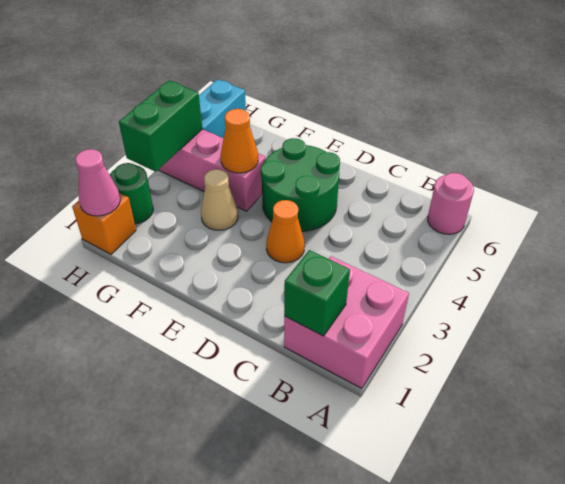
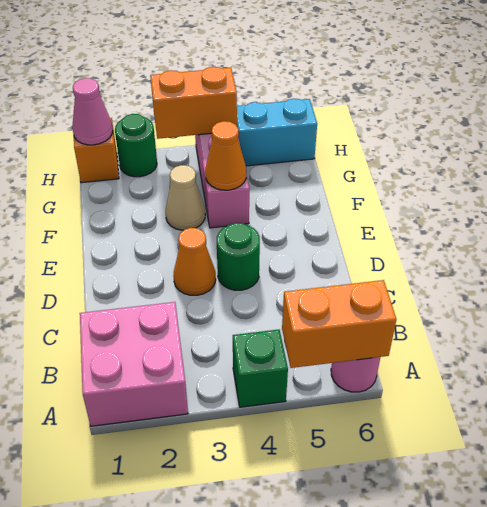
none -> orange 1x2 brick [282,280,396,368]
green 1x1 brick [284,250,350,336] -> green 1x1 brick moved to [233,330,288,407]
green 2x2 round brick [261,138,340,231] -> green 1x1 round brick [217,223,260,290]
green 1x2 brick [119,81,202,172] -> orange 1x2 brick [150,67,237,139]

